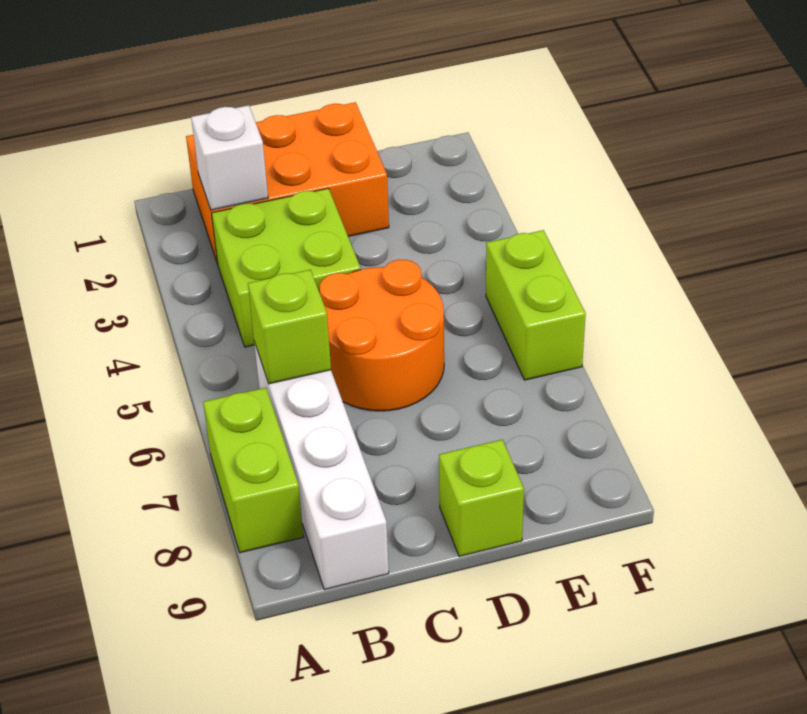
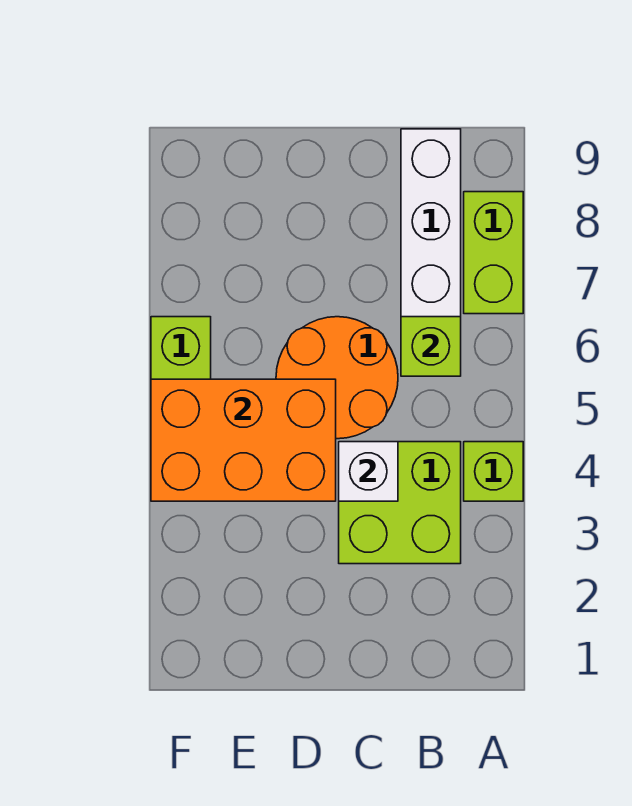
orange 2x3 brick [186,102,389,264] -> orange 2x3 brick moved to [151,379,336,501]
white 1x1 brick [191,105,268,210] -> white 1x1 brick moved to [339,442,398,501]
lime 1x1 brick [439,440,524,557] -> lime 1x1 brick moved to [464,442,523,501]

